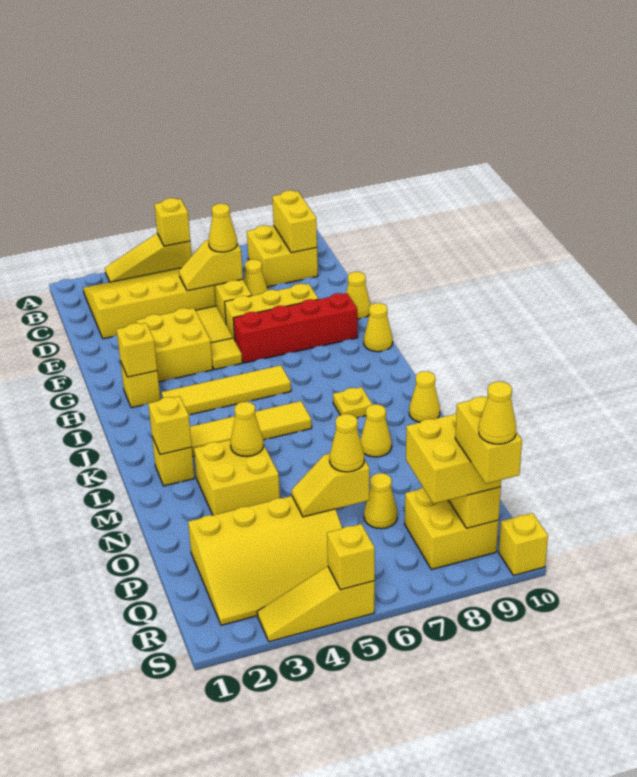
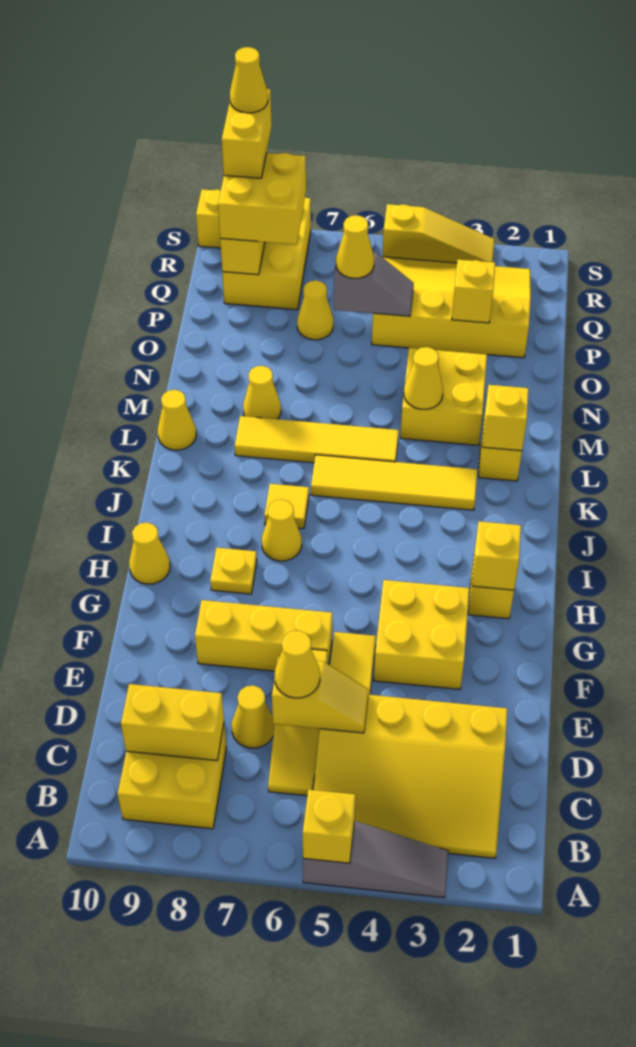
yellow 1x3 slope [105,233,192,282] -> grey 1x3 slope [303,821,449,898]
yellow 1x2 brick [272,190,317,253] -> yellow 1x2 brick turned to [121,684,224,761]
yellow 1x1 cone [346,272,371,319] -> yellow 1x1 cone moved to [262,500,302,561]
yellow 1x1 tile [211,338,242,370] -> yellow 1x1 tile moved to [264,484,309,529]
red 1x4 brick [233,293,358,363] -> none
yellow 1x4 tile [162,365,291,415] -> yellow 1x4 tile moved to [235,416,399,463]
yellow 1x1 plate [333,387,372,418] -> yellow 1x1 plate moved to [210,548,257,594]
yellow 1x2 slope [292,454,369,517] -> grey 1x2 slope [334,253,414,316]
yellow 2x2 brick [405,488,499,569] -> yellow 2x3 brick [222,198,311,310]
yellow 1x1 brick [327,524,375,590] -> yellow 1x1 brick moved to [452,260,495,323]

